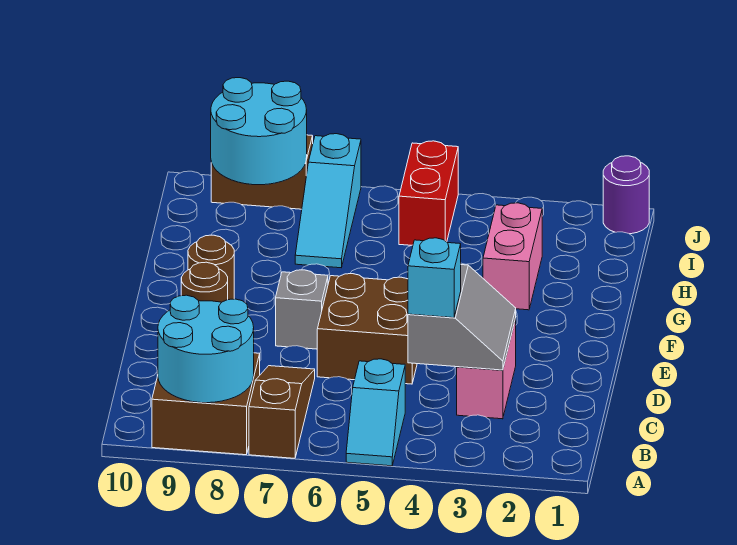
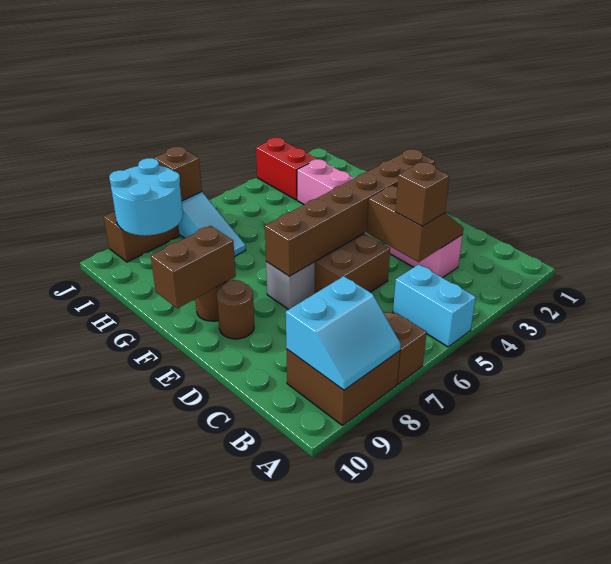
cyan 1x2 slope [346,359,405,466] -> cyan 1x2 brick [393,264,476,347]
cyan 2x2 round brick [158,295,254,403] -> cyan 2x2 slope [286,276,401,390]
grey 2x2 slope [408,265,516,370] -> brown 2x2 slope [367,186,463,262]
cyan 1x1 brick [408,238,461,318] -> brown 1x1 brick [396,162,449,226]
none -> brown 1x6 brick [265,149,435,276]
none -> brown 1x2 brick [151,226,236,308]
red 1x2 brick [399,141,458,245] -> red 1x2 brick moved to [256,138,317,200]
purple 1x1 round brick [603,156,649,234] -> none
none -> brown 1x1 brick [154,147,202,201]

